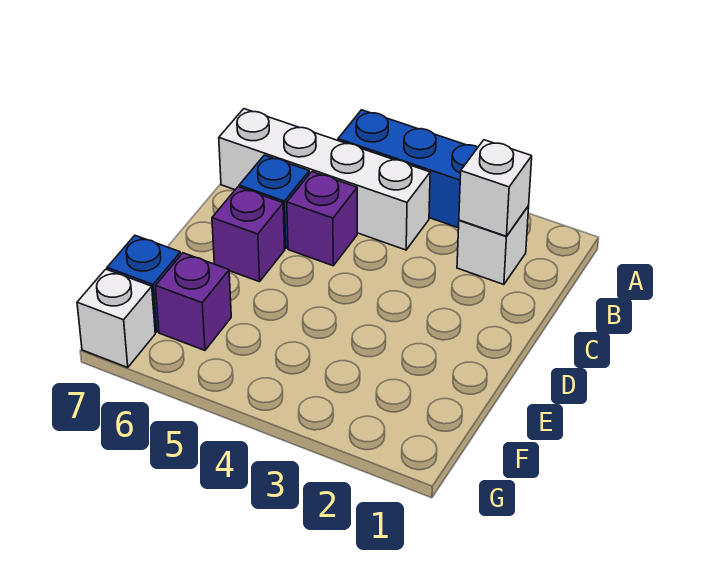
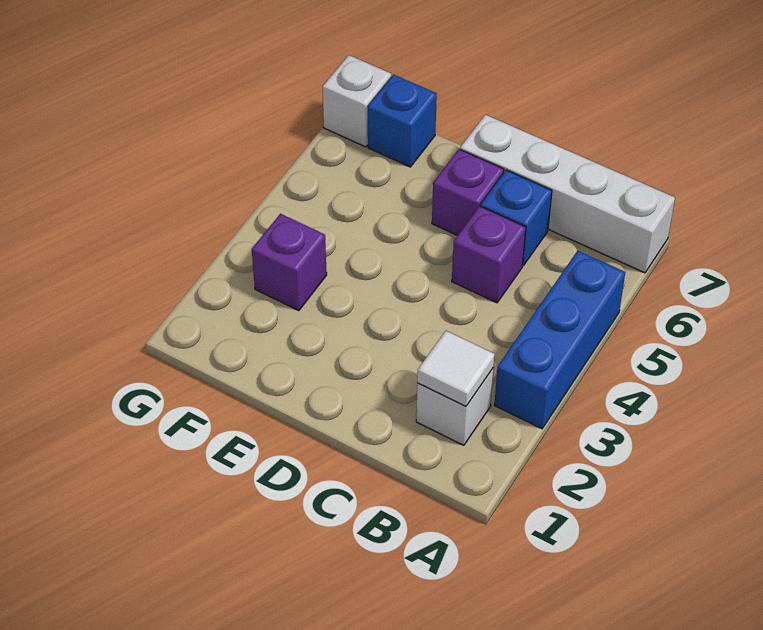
white 1x1 brick [459,140,532,236] -> white 1x1 tile [417,331,495,406]
white 1x4 brick [219,109,430,250] -> white 1x4 brick turned to [460,115,675,273]
purple 1x1 brick [156,253,231,350] -> purple 1x1 brick moved to [252,214,327,311]

